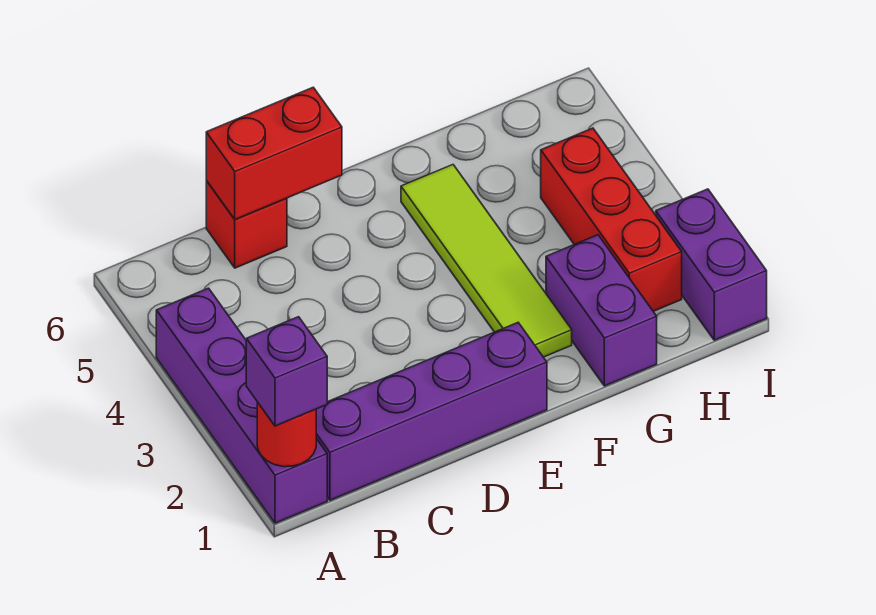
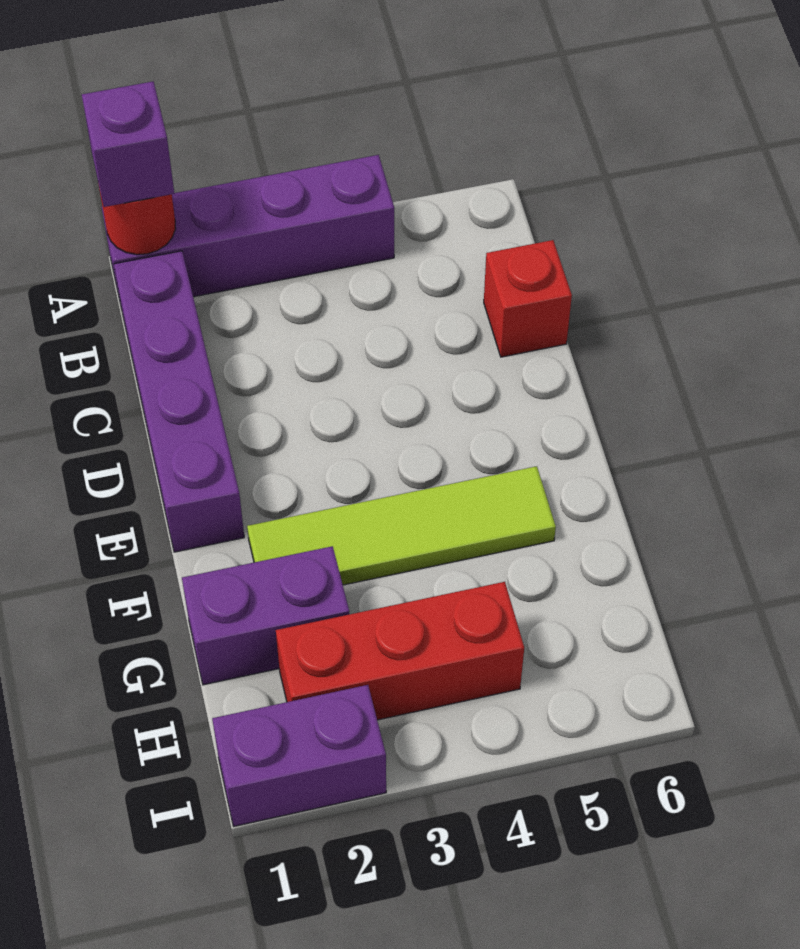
red 1x2 brick [206,87,342,219] -> none

